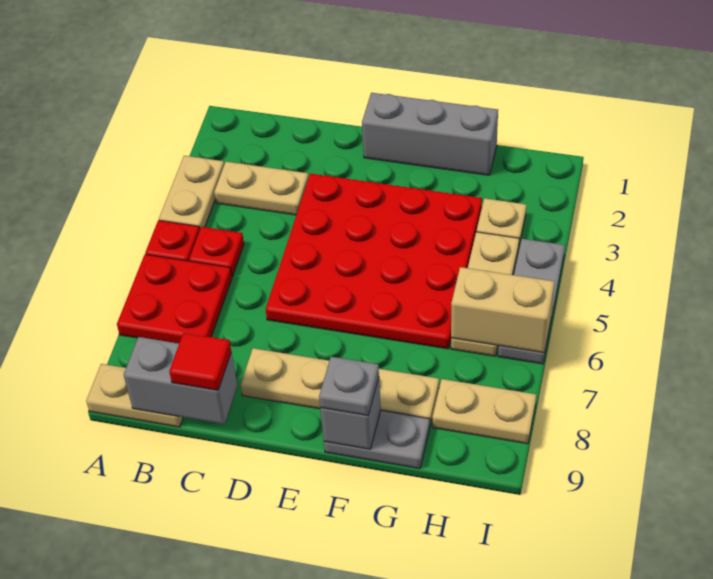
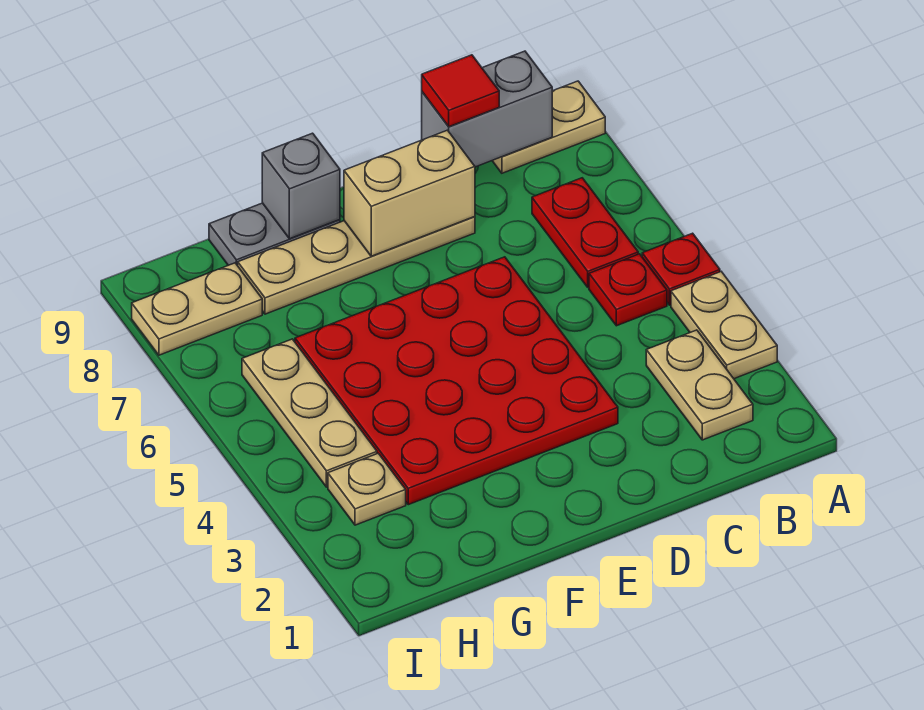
red 2x2 plate [117,254,232,343] -> red 1x2 plate [532,178,638,288]
tan 1x2 plate [214,162,309,215] -> tan 1x2 plate turned to [646,330,753,440]
grey 1x3 brick [362,93,498,175] -> none
grey 1x1 plate [319,357,379,416] -> none
tan 1x2 brick [451,267,554,353] -> tan 1x2 brick moved to [344,130,475,256]
grey 1x3 plate [498,239,565,364] -> none

